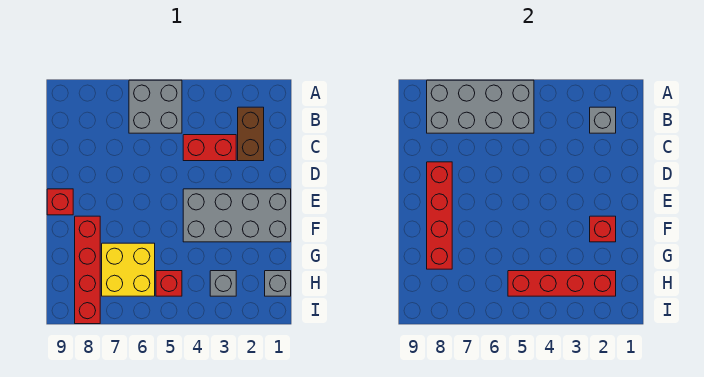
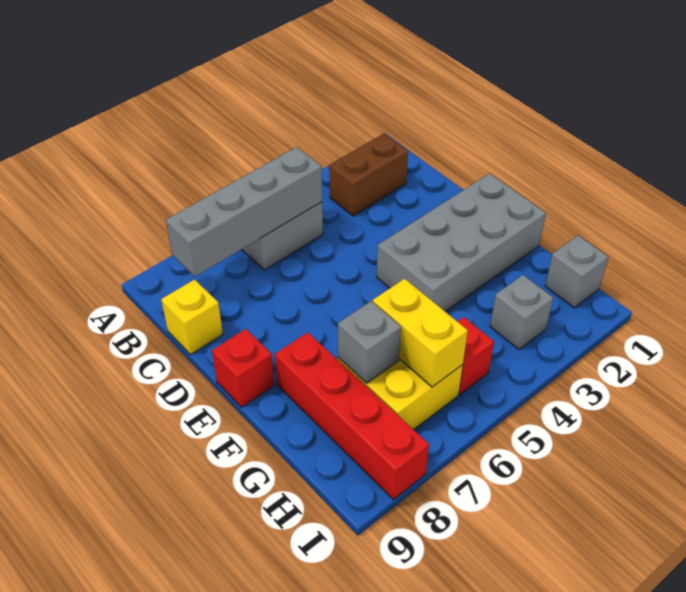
grey 2x4 brick [427,80,534,133] -> grey 1x4 brick [166,147,322,277]
brown 1x2 brick [238,107,264,161] -> brown 1x2 brick turned to [329,134,408,216]
grey 1x1 brick [590,107,616,133] -> grey 1x1 brick moved to [338,301,401,383]
red 1x2 brick [183,135,236,161] -> none
none -> yellow 1x1 brick [161,279,223,354]
red 1x4 brick [427,162,452,269] -> none
red 1x1 brick [590,216,616,242] -> none
none -> yellow 1x2 brick [373,279,468,387]
red 1x4 brick [508,271,616,296] -> none

